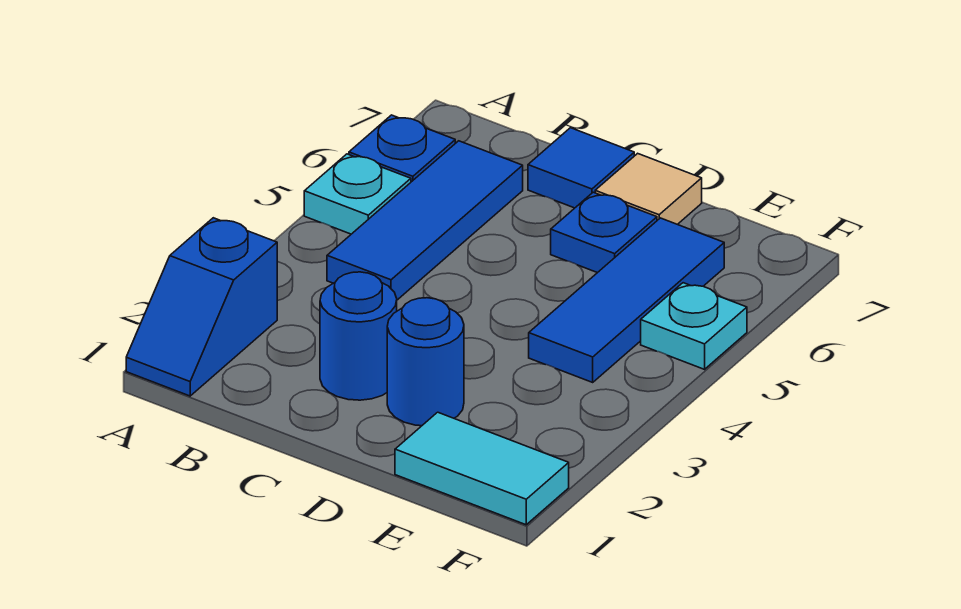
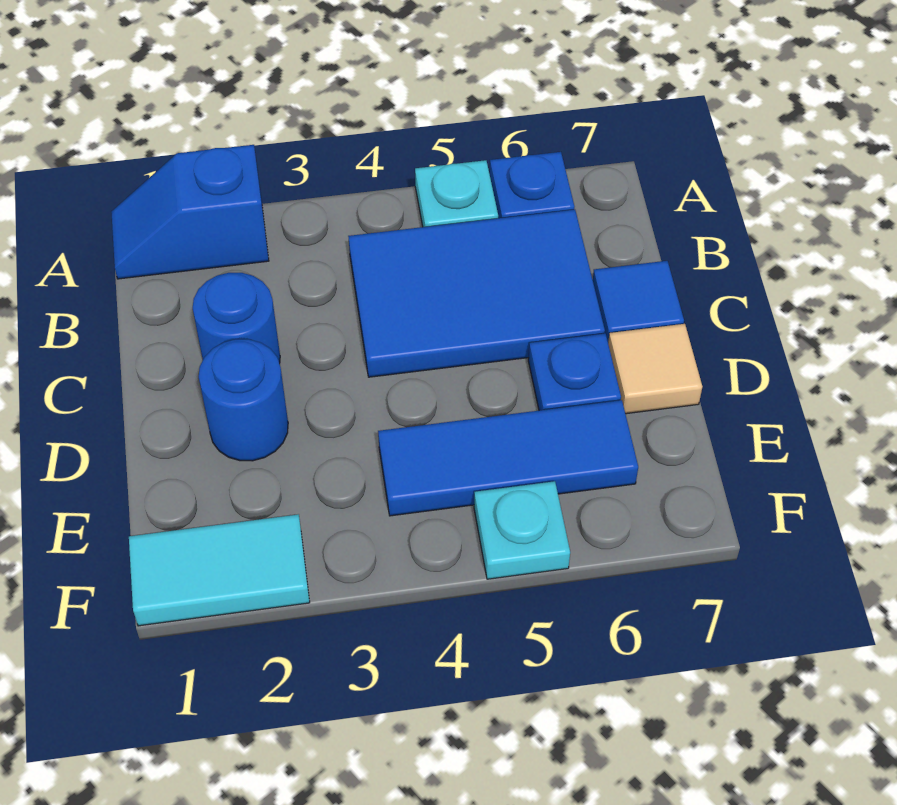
blue 1x3 tile [327,141,523,300] -> blue 2x3 tile [348,209,605,377]
cyan 1x2 tile [395,412,569,525] -> cyan 1x2 tile turned to [129,514,310,626]

